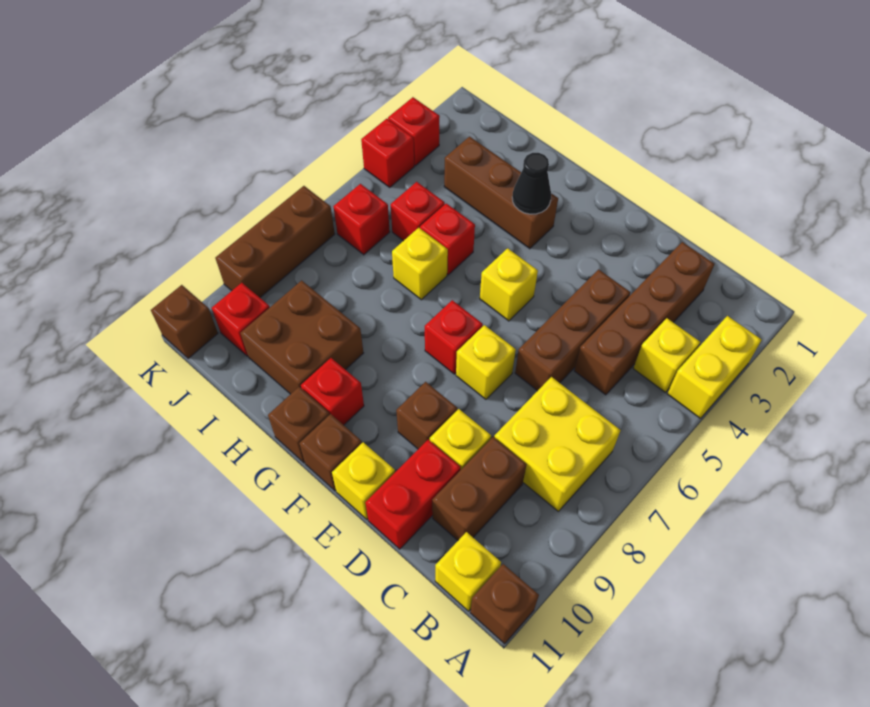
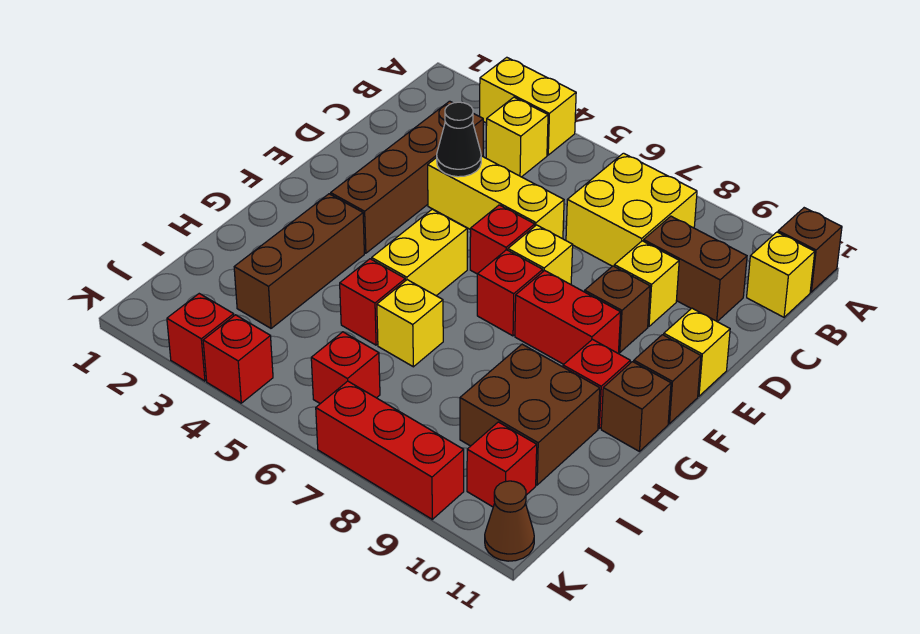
brown 1x4 brick [574,242,714,395] -> brown 1x4 brick turned to [331,101,483,253]
brown 1x3 brick [515,269,630,391] -> yellow 1x3 brick [428,156,564,239]
red 1x2 brick [365,440,461,549] -> red 1x2 brick moved to [515,271,621,364]
yellow 1x1 brick [480,248,538,321] -> yellow 1x2 brick [372,209,467,296]
black 1x1 cone [512,153,551,214] -> black 1x1 cone moved to [437,102,481,177]
red 1x1 brick [391,182,445,241] -> red 1x1 brick moved to [470,205,535,274]
brown 1x3 brick [215,186,335,297] -> red 1x3 brick [316,381,464,519]
brown 1x1 brick [151,285,218,359] -> brown 1x1 cone [485,481,534,561]

